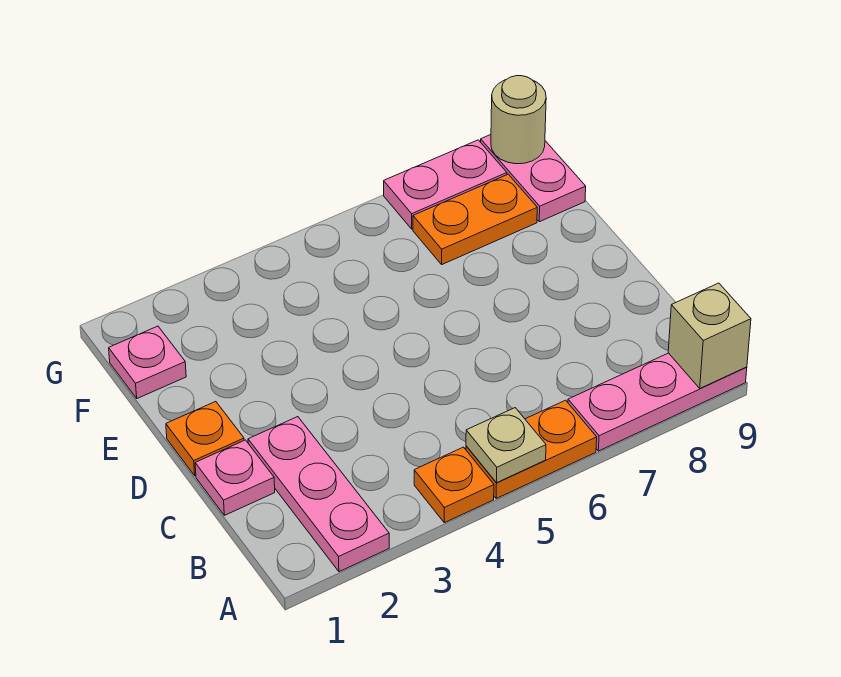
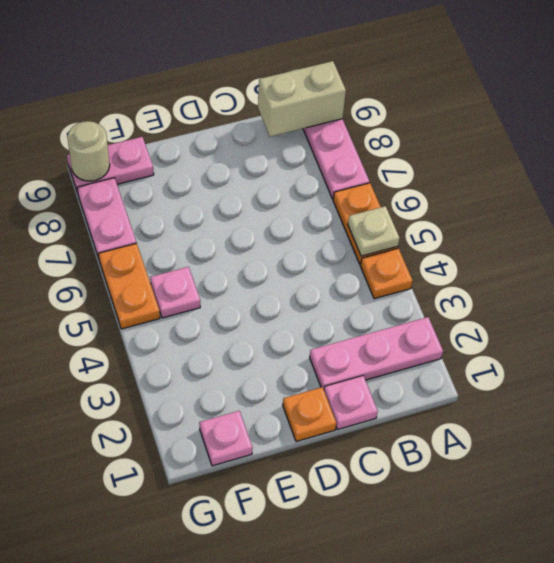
tan 1x1 brick [668,283,751,389] -> tan 1x2 brick [258,61,346,137]
none -> pink 1x1 plate [150,267,200,318]
orange 1x2 plate [413,174,537,264] -> orange 1x2 plate moved to [99,243,160,329]

